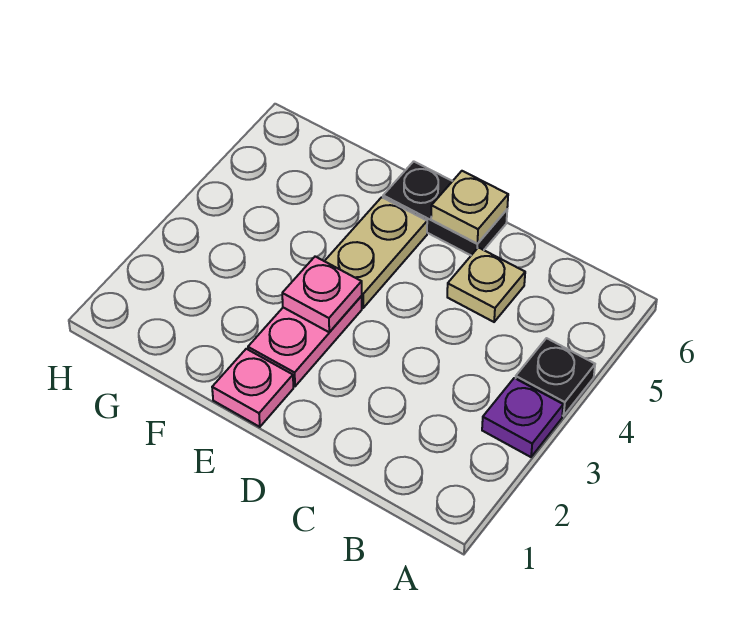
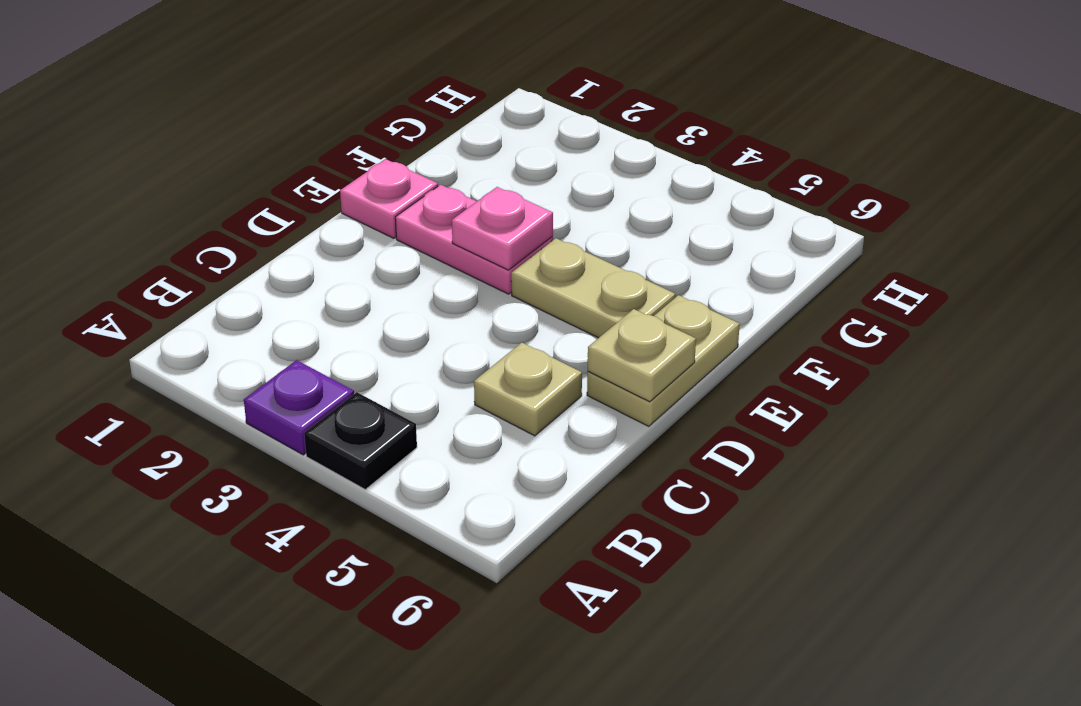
black 1x2 plate [383,161,507,255] -> tan 1x2 plate [587,295,740,426]

